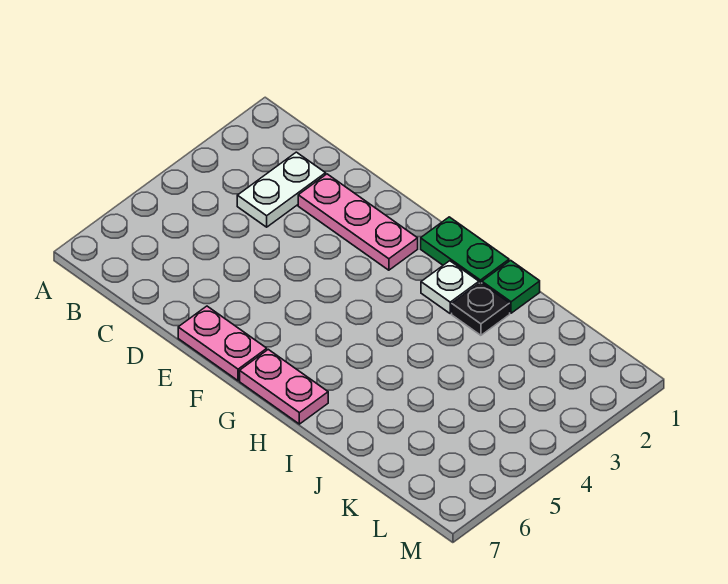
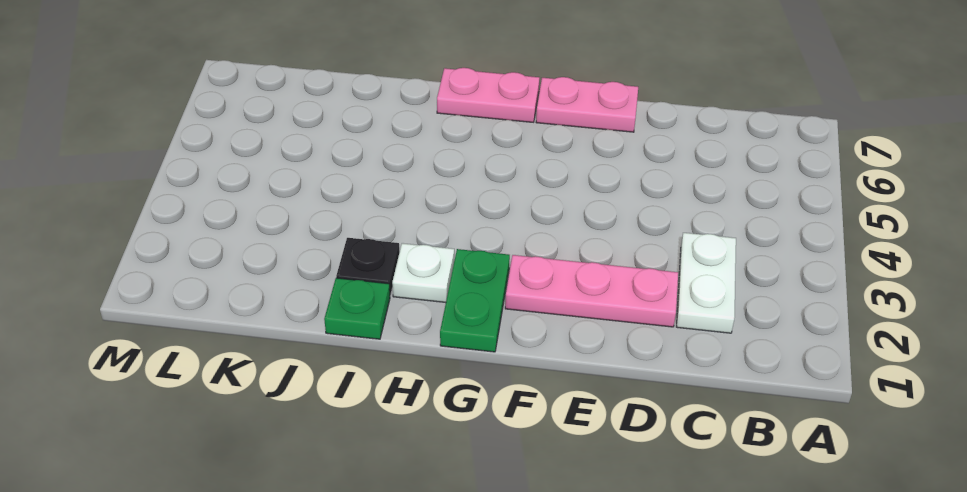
green 1x2 plate [421,217,509,283] -> green 1x2 plate turned to [440,249,510,352]

